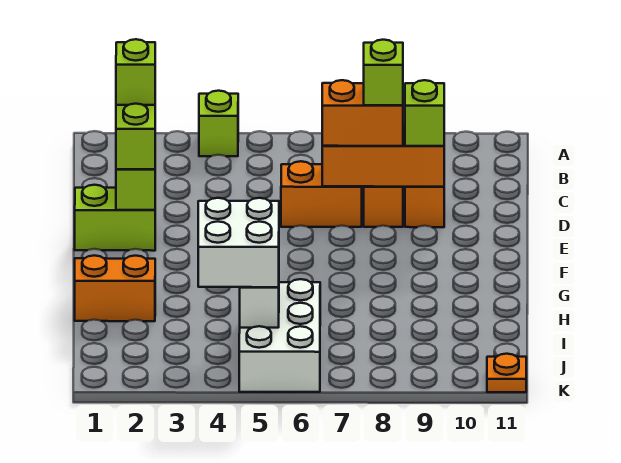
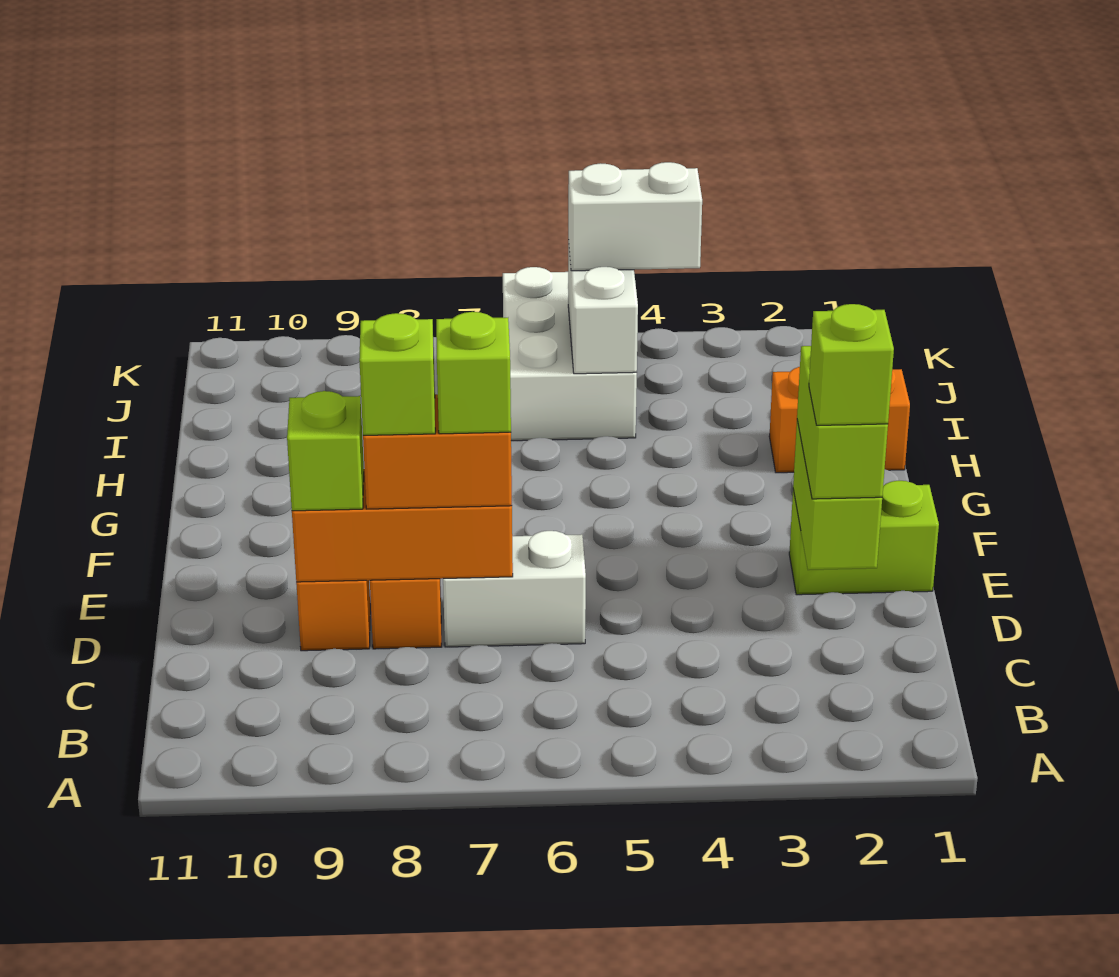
lime 1x1 brick [199,91,238,156] -> lime 1x1 brick moved to [436,312,511,434]
orange 1x2 brick [281,161,362,227] -> white 1x2 brick [443,531,586,647]
white 2x2 brick [198,198,279,287] -> white 1x2 brick [568,162,702,271]
orange 1x1 plate [487,354,526,392] -> none

